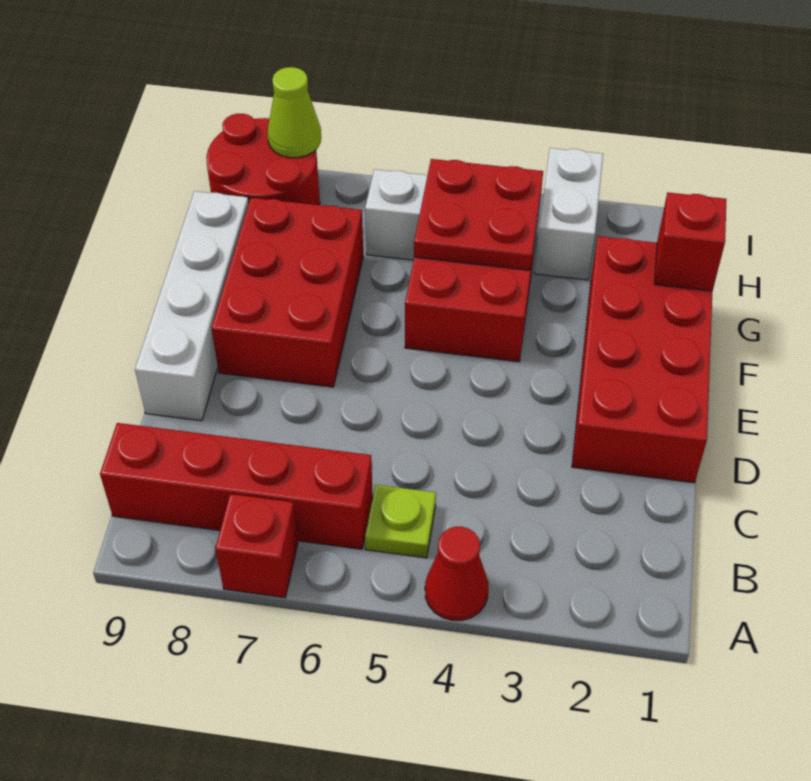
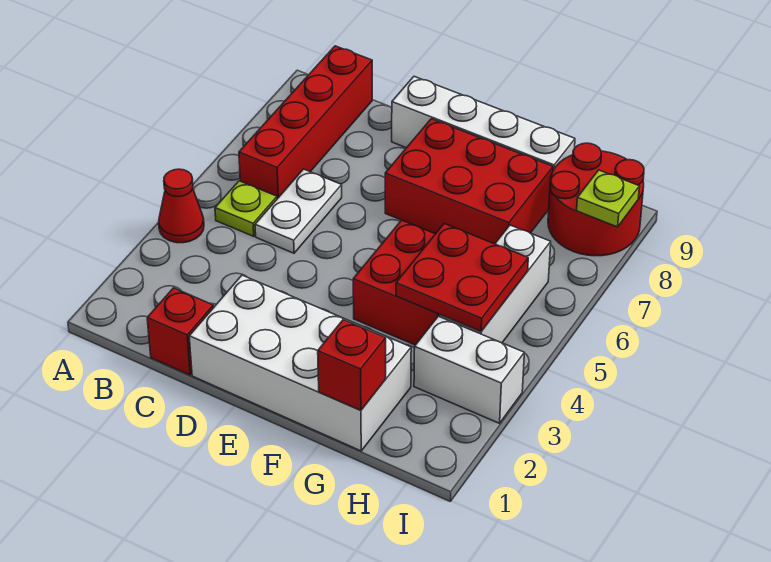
red 1x1 brick [215,494,298,598] -> red 1x1 brick moved to [147,288,213,375]
none -> white 1x2 plate [255,169,342,253]
red 2x4 brick [572,236,712,483] -> white 2x4 brick [189,275,411,451]
lime 1x1 cone [268,67,321,158] -> lime 1x1 plate [577,170,640,227]

